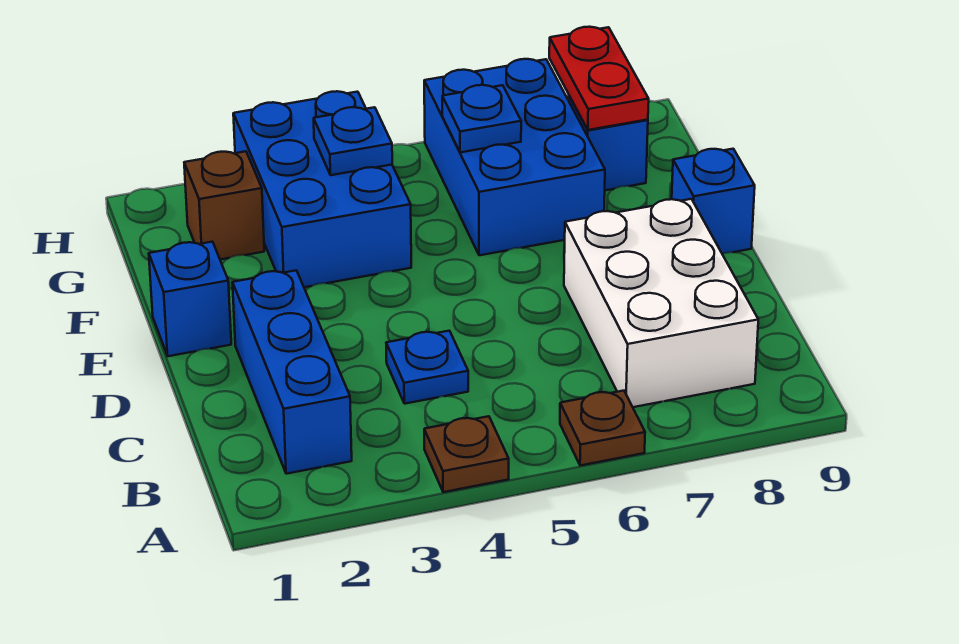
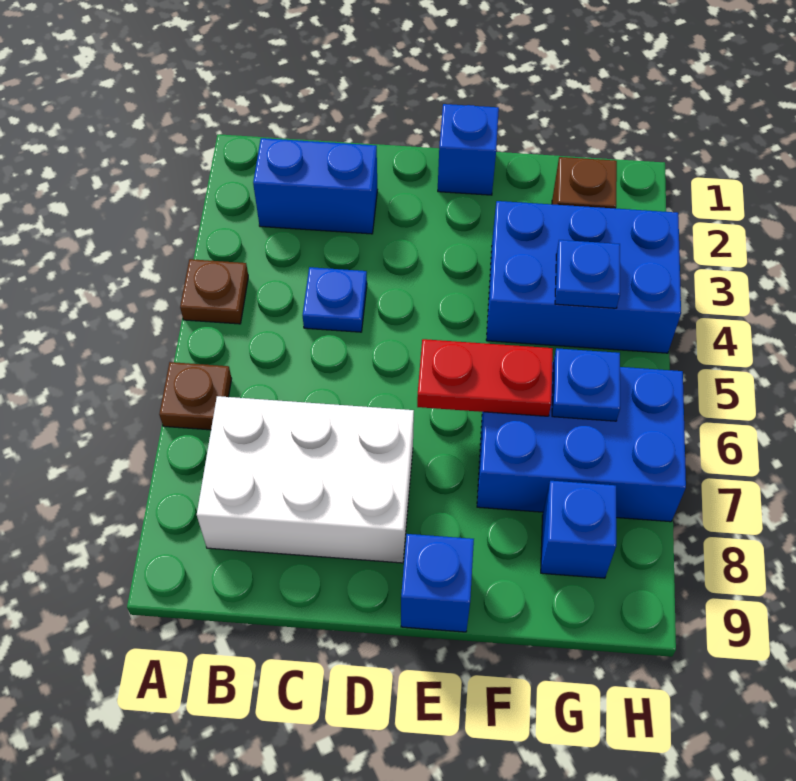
blue 1x3 brick [232,270,352,474] -> blue 1x2 brick [253,138,378,234]
red 1x2 plate [549,27,649,130] -> red 1x2 plate moved to [417,339,553,416]

